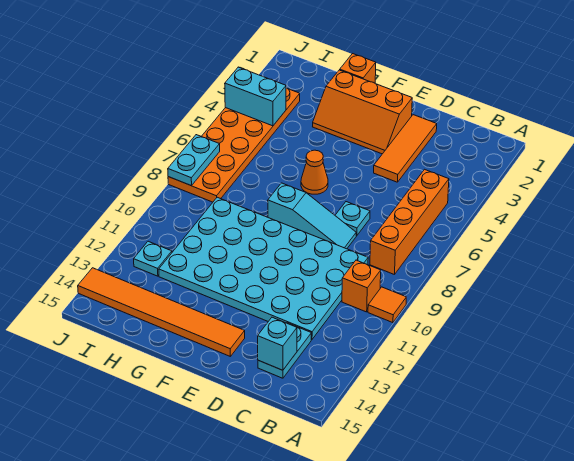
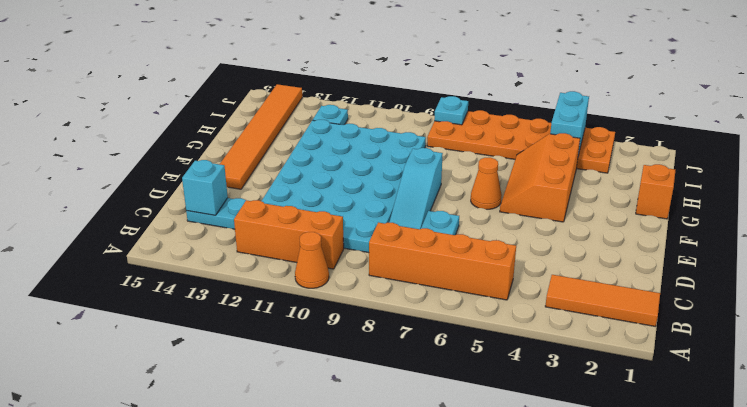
orange 1x1 tile [368,287,406,323] -> orange 1x1 cone [295,232,329,288]
orange 1x1 brick [342,260,381,312] -> orange 1x3 brick [234,200,344,269]
orange 1x3 tile [374,115,437,182] -> orange 1x3 tile moved to [545,275,660,326]
orange 2x3 slope [313,70,412,154] -> orange 2x3 slope moved to [500,133,580,222]
cyan 1x2 plate [168,135,220,186] -> cyan 1x1 plate [434,96,468,125]

